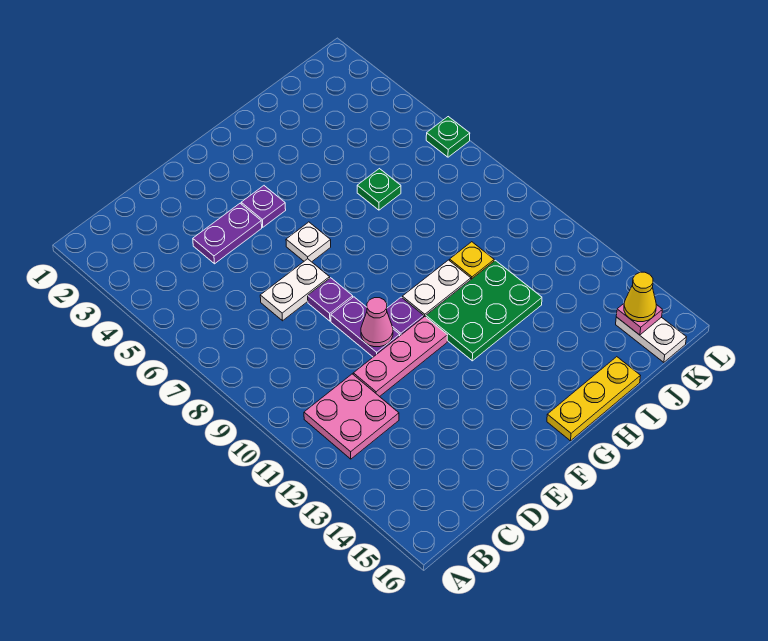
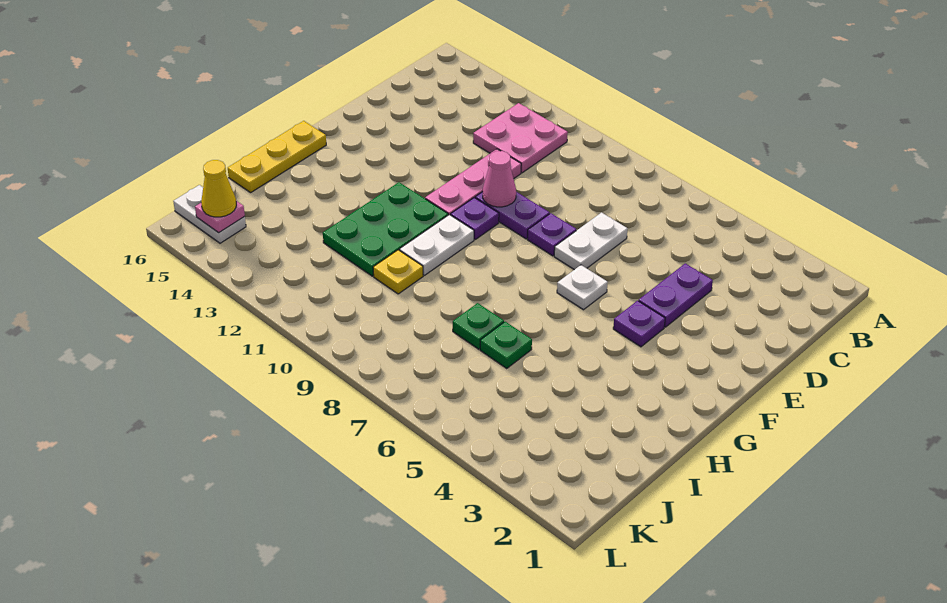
green 1x1 plate [426,117,470,157] -> green 1x1 plate moved to [453,303,504,349]

